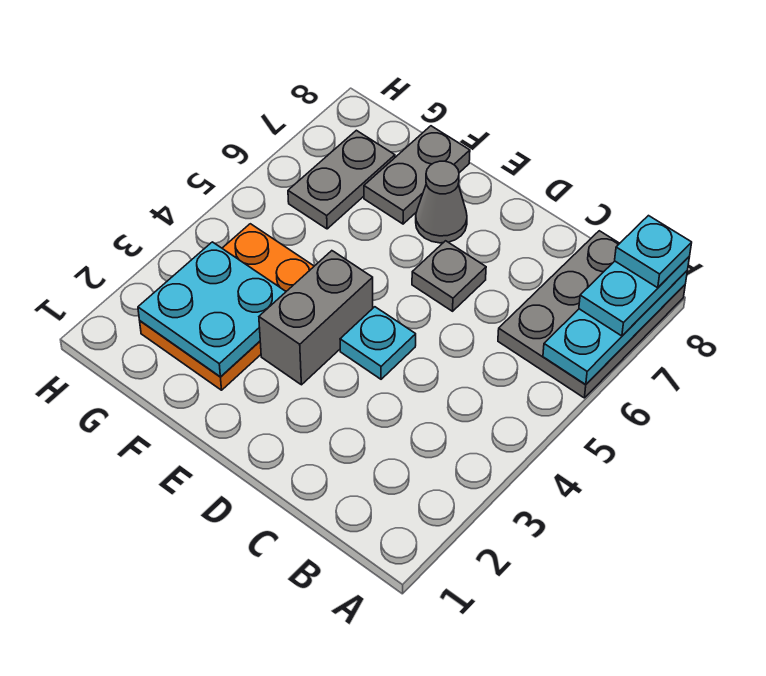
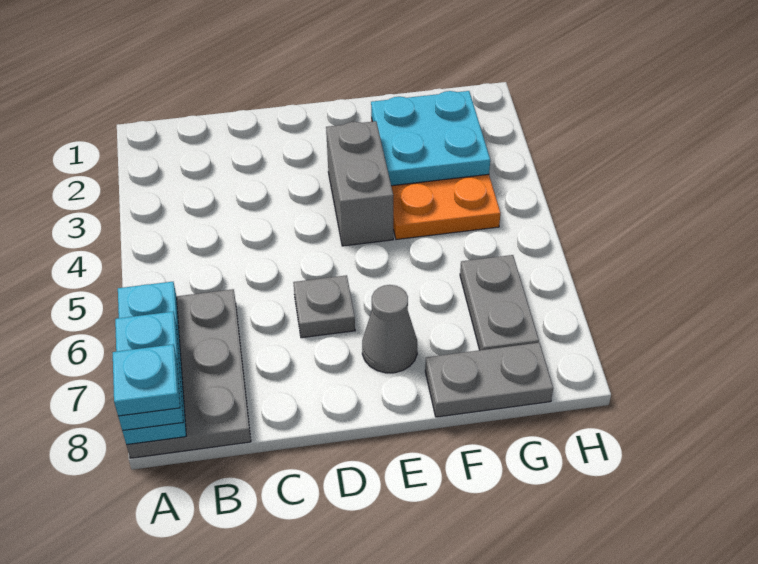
cyan 1x1 plate [340,307,416,379] -> none
grey 1x2 plate [364,126,470,224] -> grey 1x2 plate turned to [425,343,553,417]

